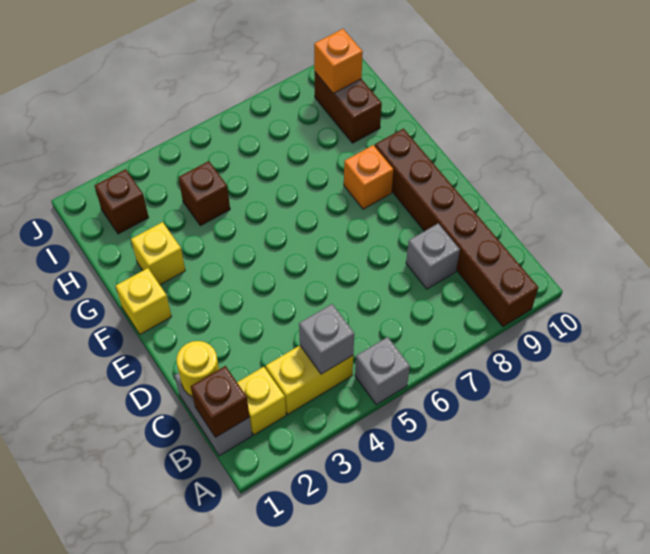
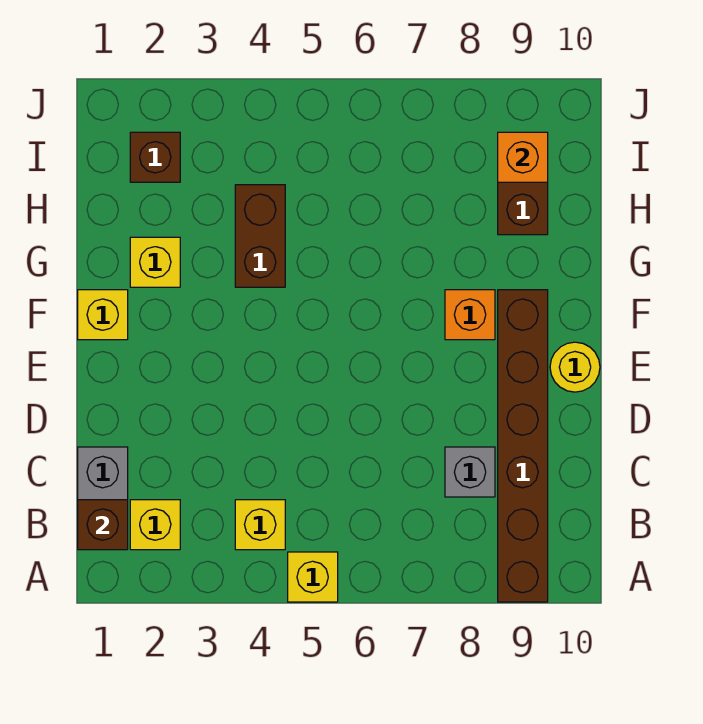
grey 1x1 brick [355,337,410,405] -> yellow 1x1 brick [288,552,338,602]
yellow 1x2 brick [266,346,353,414] -> yellow 1x1 brick [235,500,285,550]
grey 1x1 brick [299,304,354,374] -> none
yellow 1x1 round brick [177,341,219,396] -> yellow 1x1 round brick moved to [550,342,600,392]
brown 1x1 brick [178,161,230,226] -> brown 1x2 brick [235,185,285,287]

